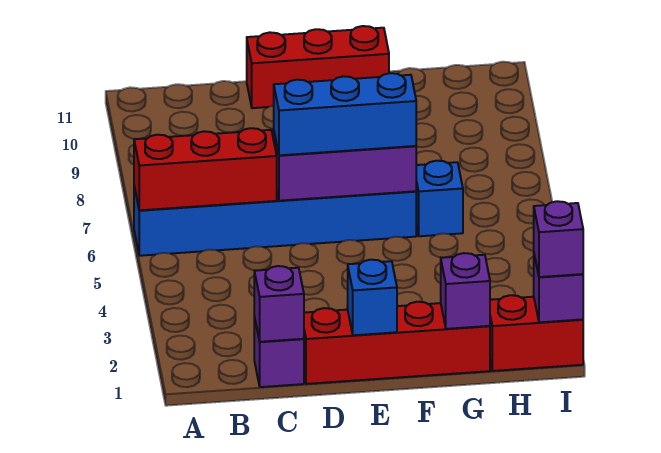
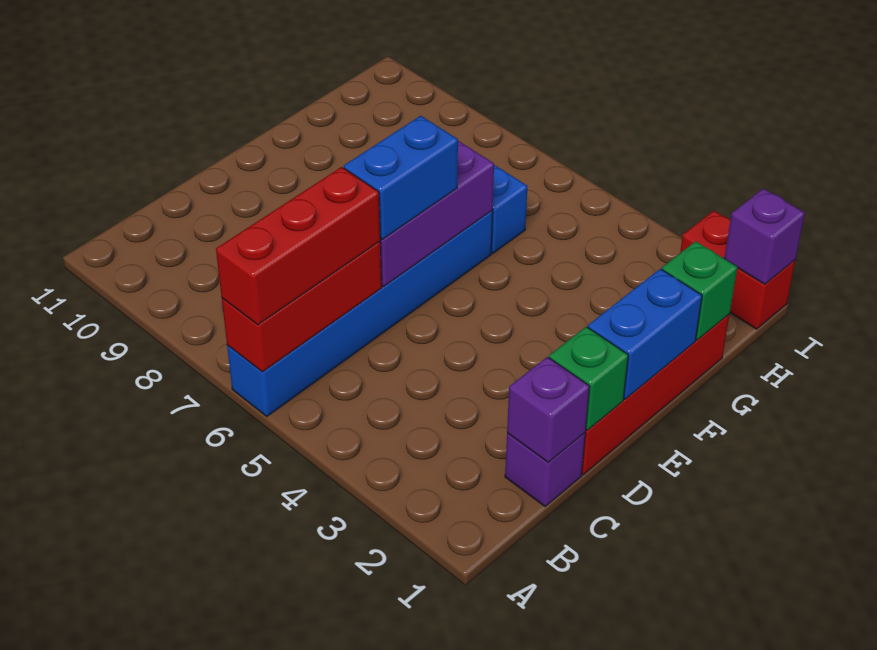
none -> green 1x1 brick [549,327,628,430]
blue 1x3 brick [274,73,416,155] -> blue 1x2 brick [344,116,458,240]
red 1x3 brick [247,26,389,108] -> red 1x3 brick moved to [216,167,380,325]
blue 1x1 brick [347,260,397,335] -> blue 1x2 brick [588,269,702,399]
purple 1x1 brick [441,253,490,329] -> green 1x1 brick [662,241,737,340]
red 1x2 brick [490,295,583,371] -> red 1x2 brick turned to [680,211,795,329]
purple 1x1 brick [534,201,583,277] -> none

